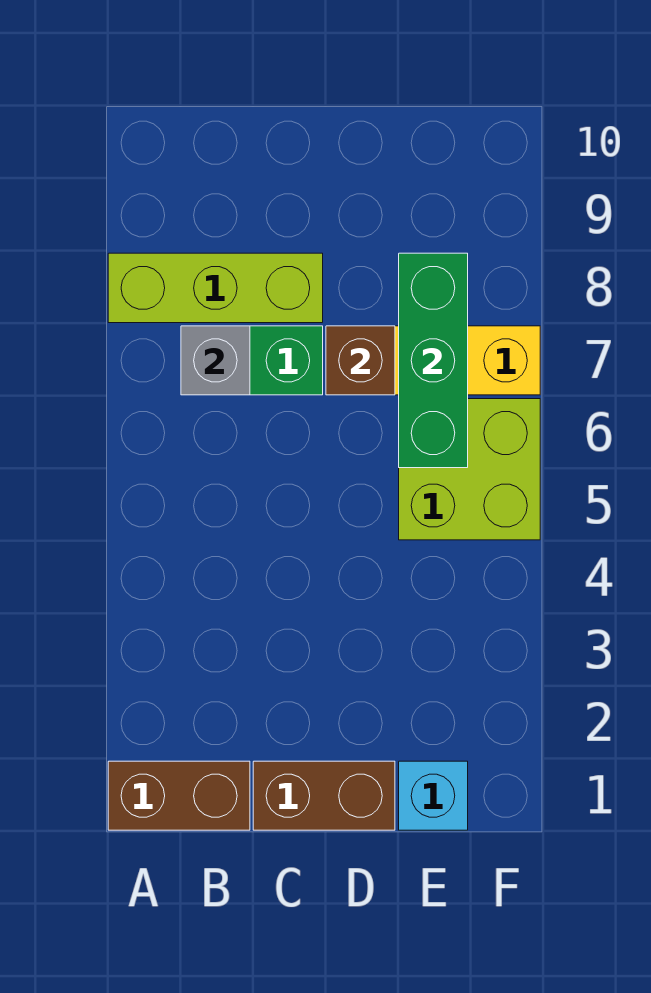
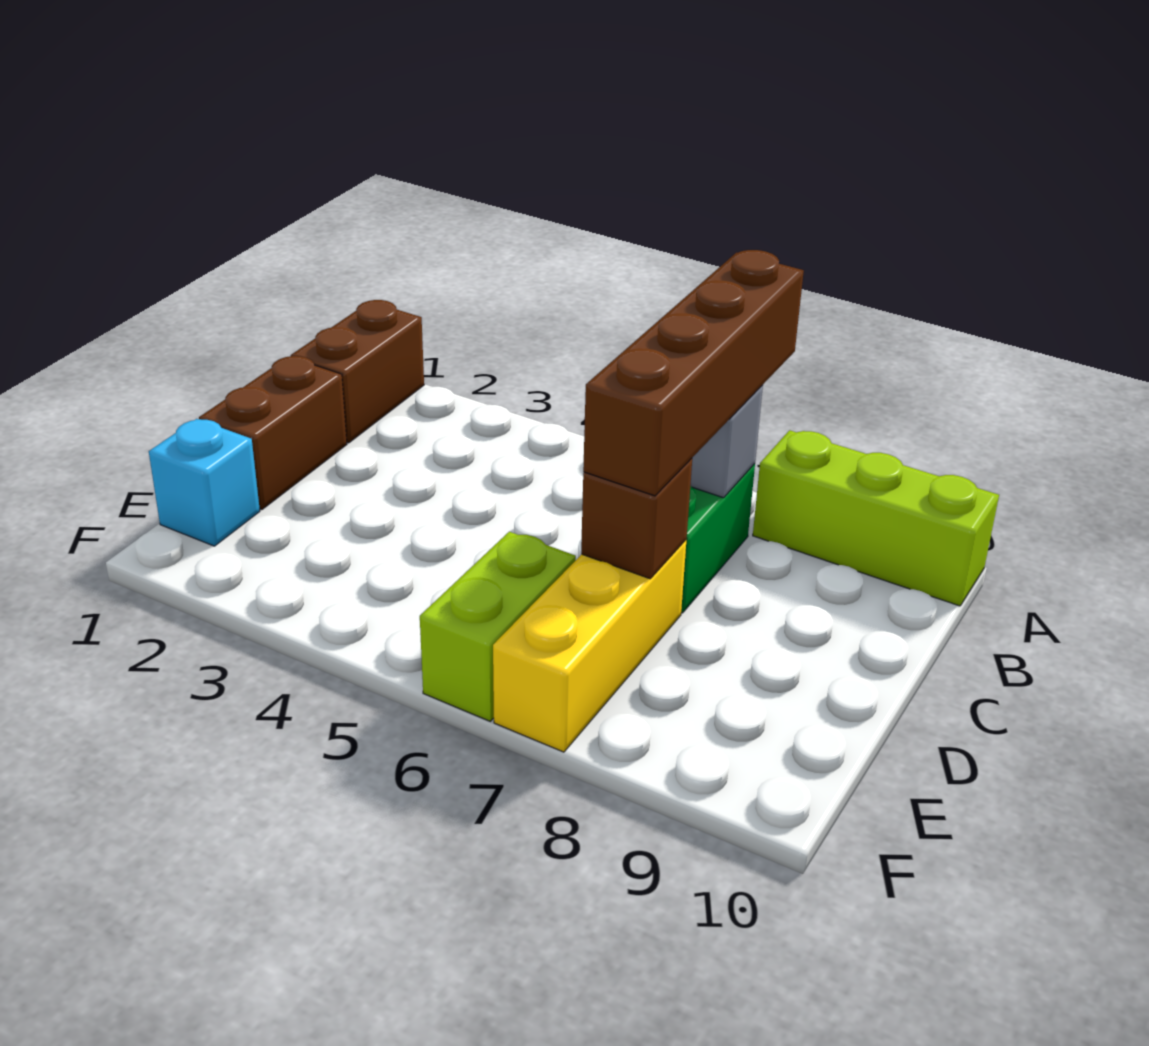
none -> brown 1x4 brick [583,250,804,496]
lime 1x3 brick [108,253,323,323] -> lime 1x3 brick turned to [753,430,999,606]
lime 2x2 brick [399,399,540,540] -> lime 1x2 brick [420,532,576,721]
green 1x3 brick [399,253,468,468] -> none

